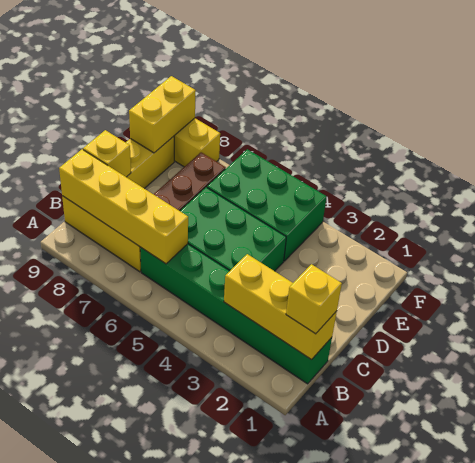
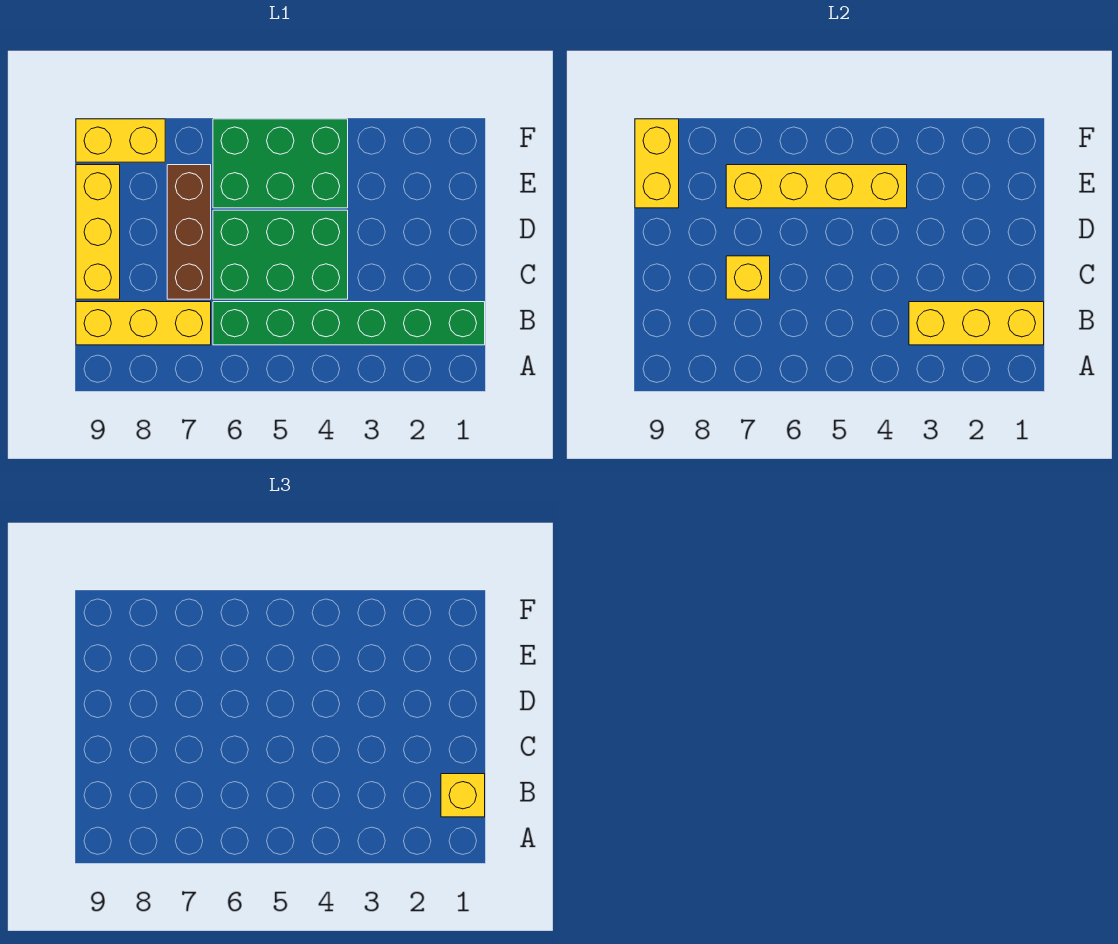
yellow 1x4 brick [59,149,188,264] -> yellow 1x4 brick moved to [726,165,907,208]
yellow 1x1 brick [83,130,131,177] -> yellow 1x1 brick moved to [726,256,770,299]

